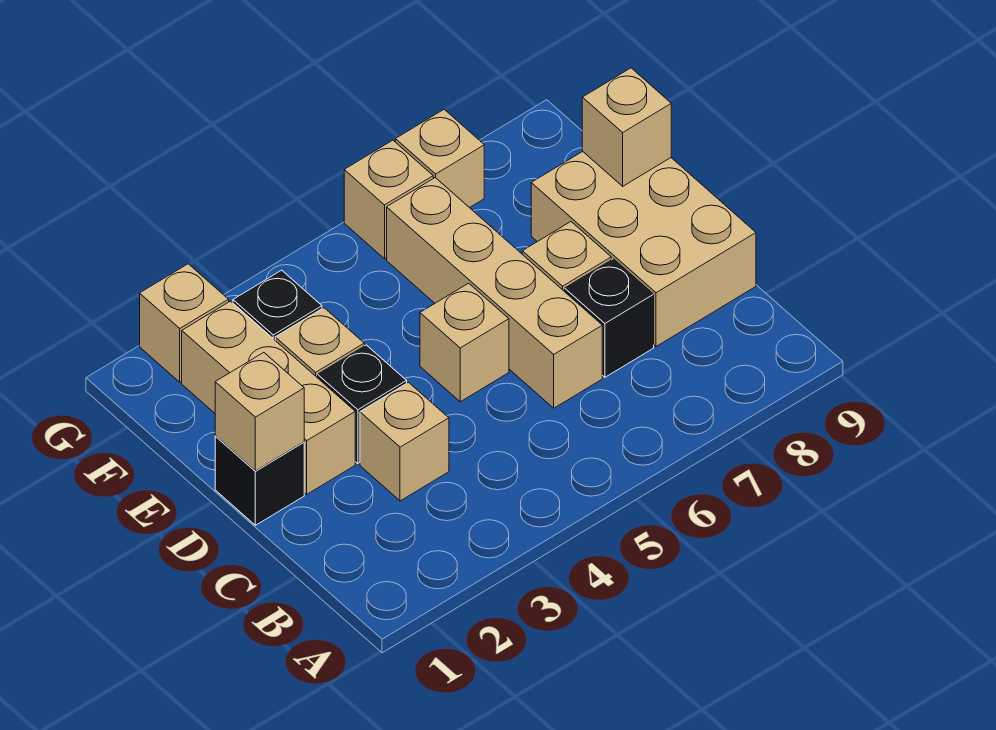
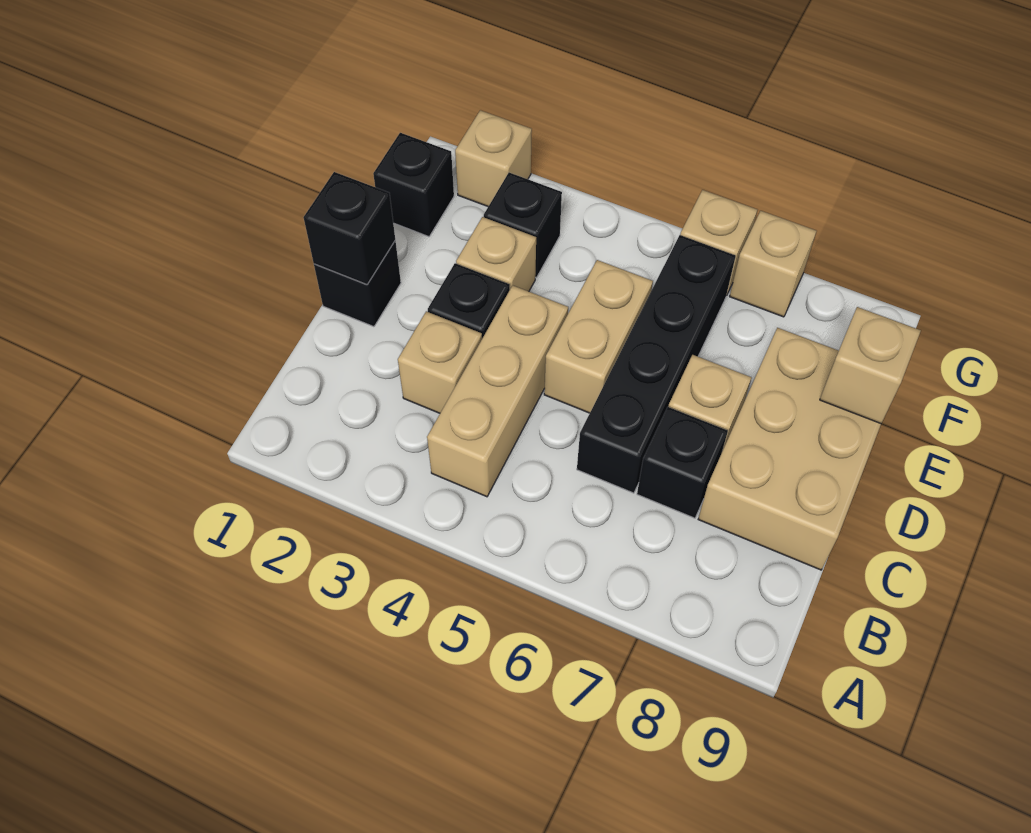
tan 1x4 brick [387,178,602,408] -> black 1x4 brick [577,235,735,493]
tan 1x1 brick [215,353,304,471] -> black 1x1 brick [304,172,395,284]
tan 1x3 brick [182,301,355,494] -> tan 1x3 brick moved to [427,285,568,497]
tan 1x1 brick [420,283,509,402] -> tan 1x2 brick [544,260,653,413]
none -> black 1x1 brick [373,133,454,237]

